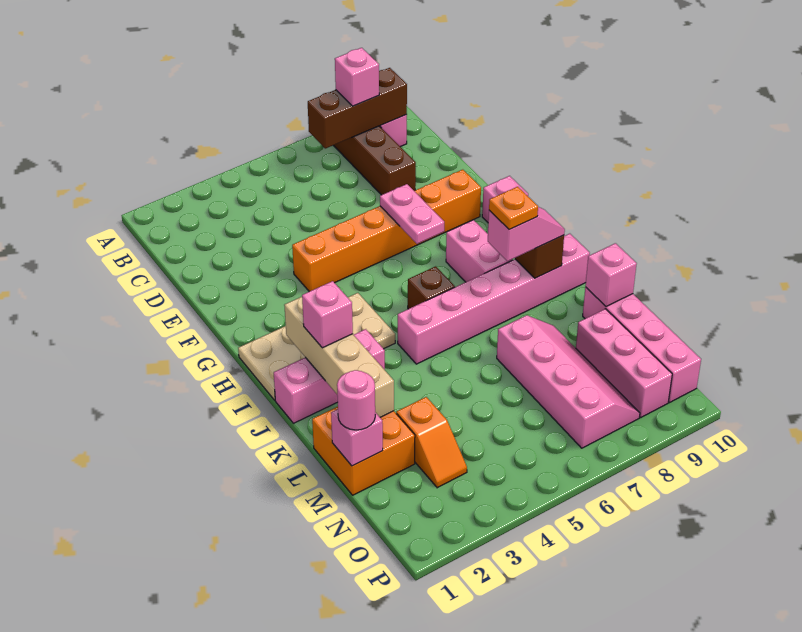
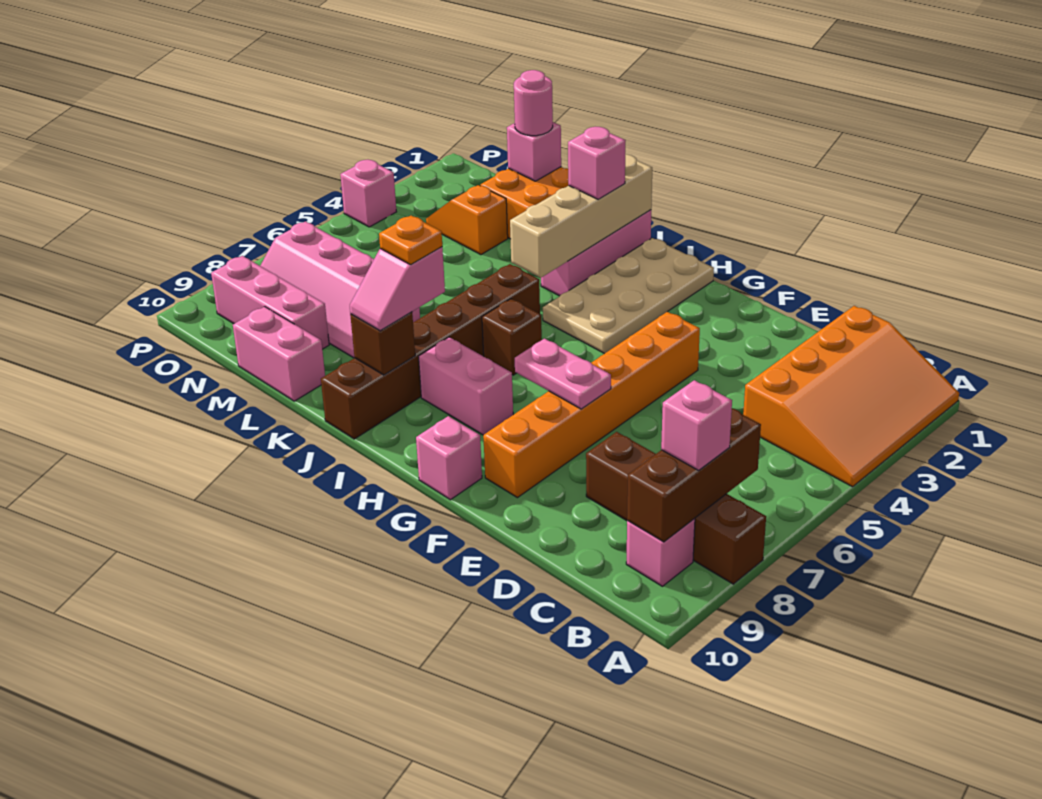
none -> orange 3x4 slope [743,306,959,487]
tan 1x4 brick [284,297,394,417] -> tan 1x4 brick turned to [510,154,652,278]
pink 1x6 brick [398,234,590,364] -> brown 1x6 brick [321,264,540,439]
pink 1x4 brick [583,287,701,402] -> pink 1x2 brick [233,307,325,401]
pink 1x1 brick [585,243,637,307] -> pink 1x1 brick moved to [340,160,396,227]

